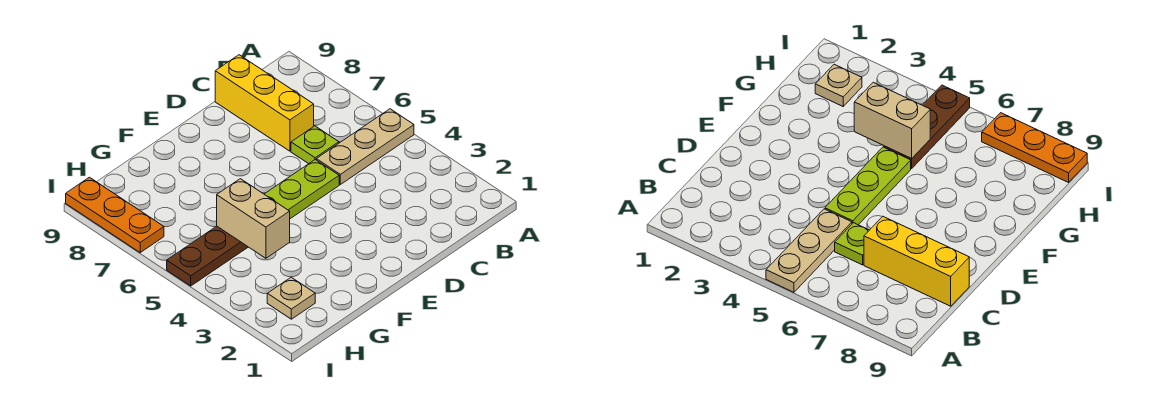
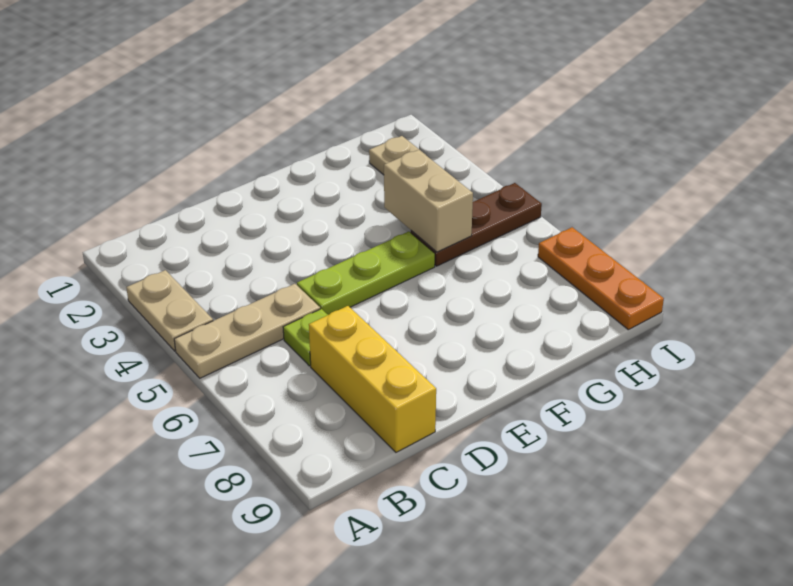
none -> tan 1x2 plate [126,270,213,351]

